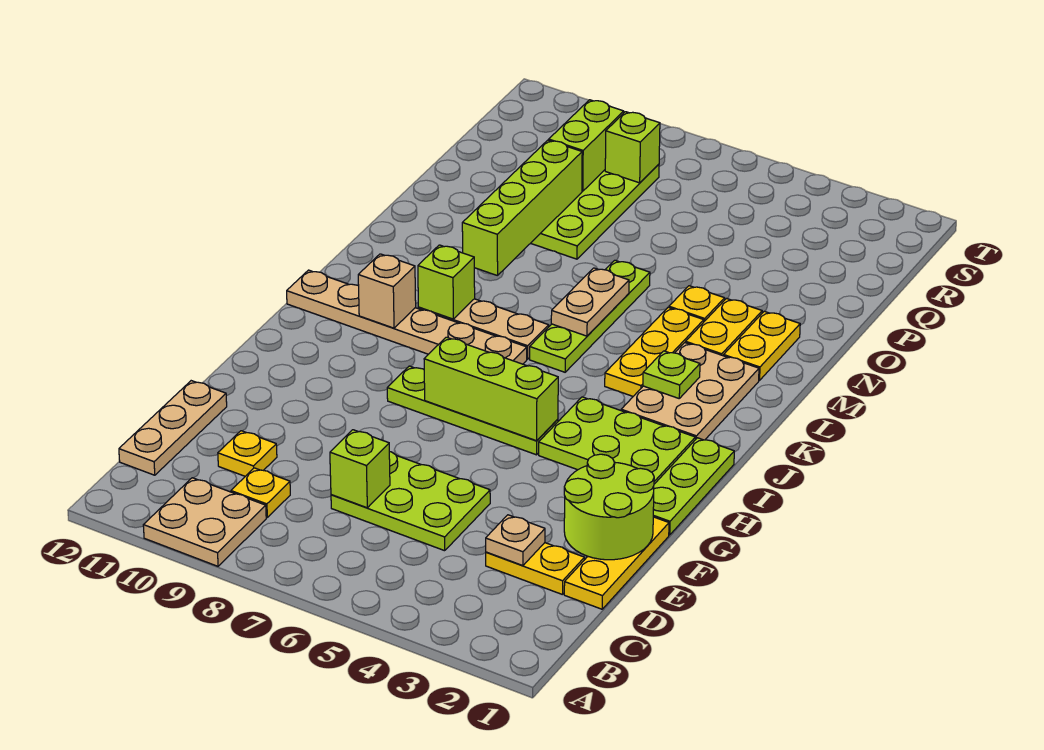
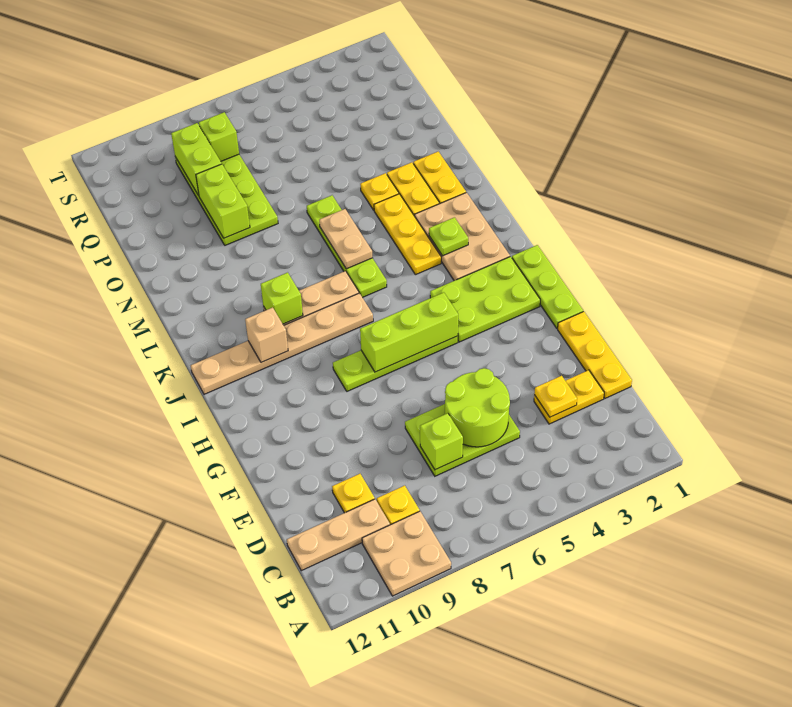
tan 1x3 plate [119,381,227,475] -> tan 1x3 plate turned to [287,499,390,571]
tan 1x1 plate [486,515,545,566] -> yellow 1x1 plate [534,376,577,417]
lime 2x2 round brick [564,454,654,560] -> lime 2x2 round brick moved to [445,368,510,447]
lime 1x4 brick [462,140,582,276] -> lime 1x2 brick [196,164,250,238]

